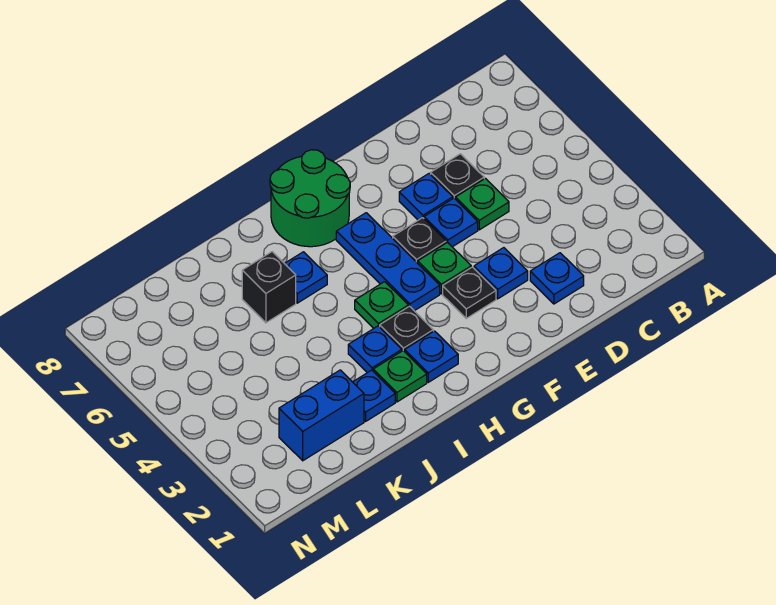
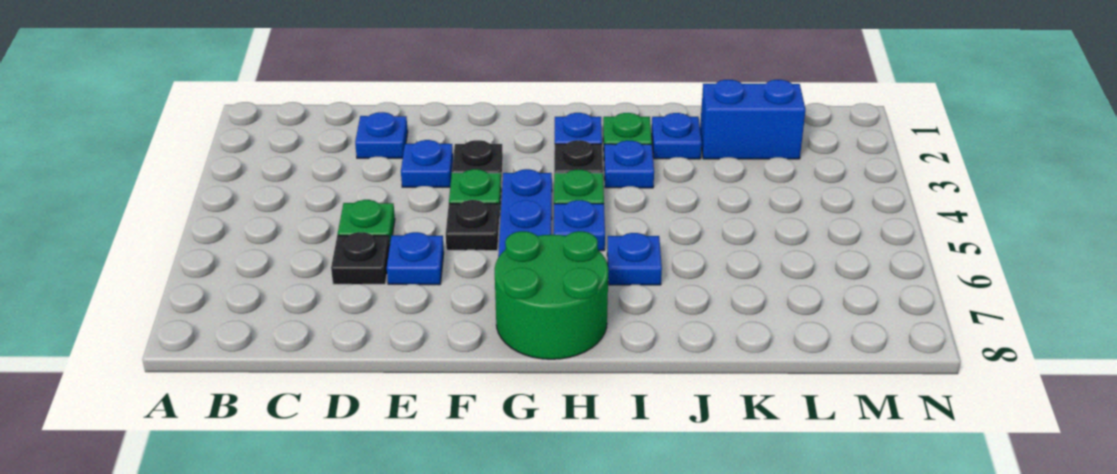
blue 1x1 plate [424,198,478,247] -> blue 1x1 plate moved to [554,200,605,251]
black 1x1 brick [242,252,296,323] -> none

